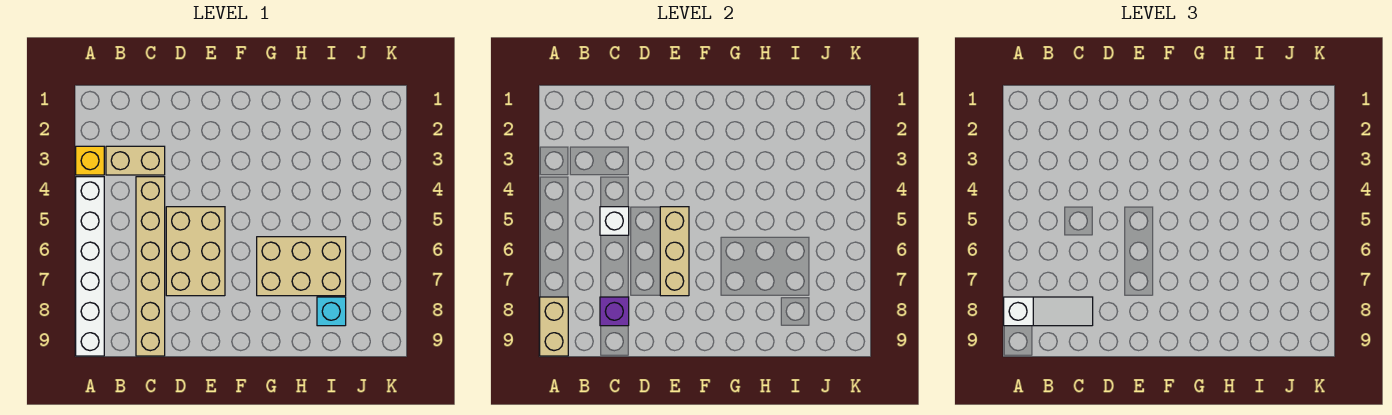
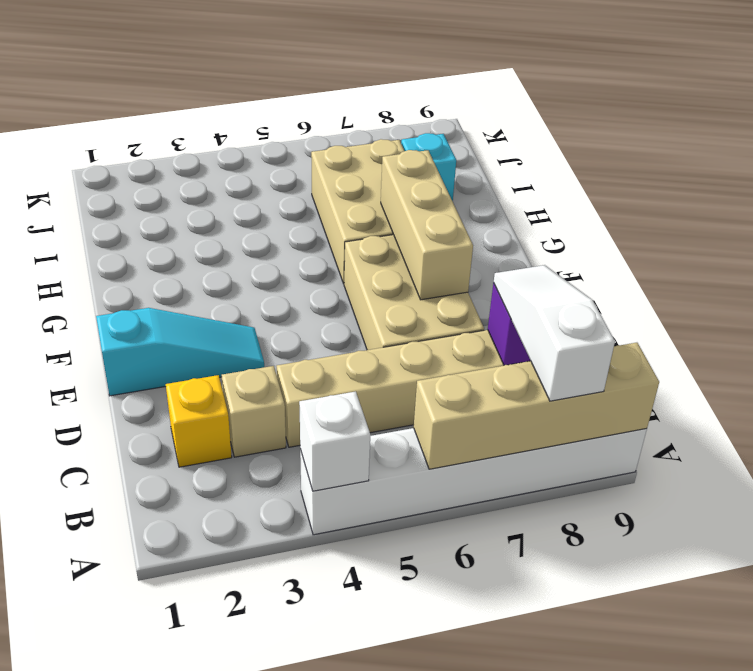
yellow 1x1 brick [76,146,104,175] -> yellow 1x1 brick moved to [166,375,232,467]
tan 1x2 brick [540,297,568,356] -> tan 1x4 brick [414,343,659,469]
tan 1x2 brick [106,146,165,175] -> tan 1x1 brick [222,366,286,457]
white 1x1 brick [600,207,629,235] -> white 1x1 brick moved to [299,391,371,491]
tan 2x3 brick [166,207,225,296] -> tan 2x3 brick turned to [344,235,484,350]
none -> cyan 1x3 slope [96,308,264,396]
tan 1x3 brick [660,207,689,296] -> tan 1x3 brick turned to [381,150,473,300]

